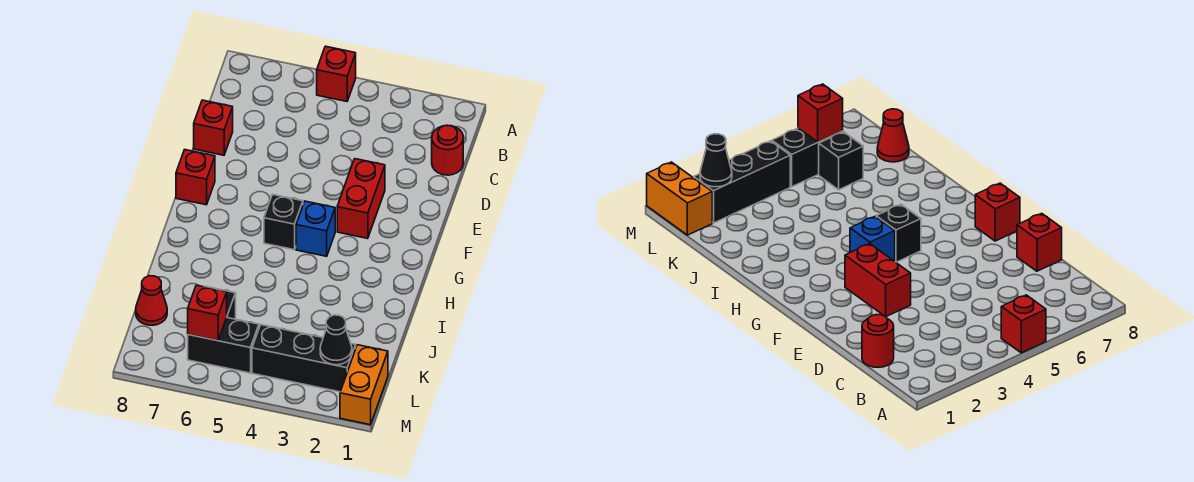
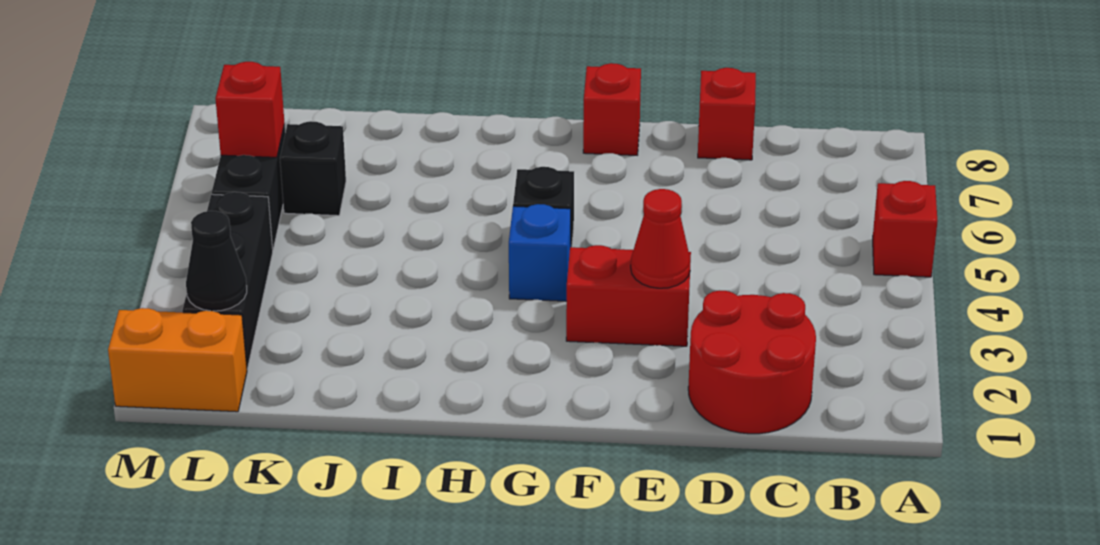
red 1x1 round brick [432,125,463,175] -> red 2x2 round brick [688,291,816,434]
red 1x1 cone [136,276,167,325] -> red 1x1 cone moved to [631,189,691,288]

